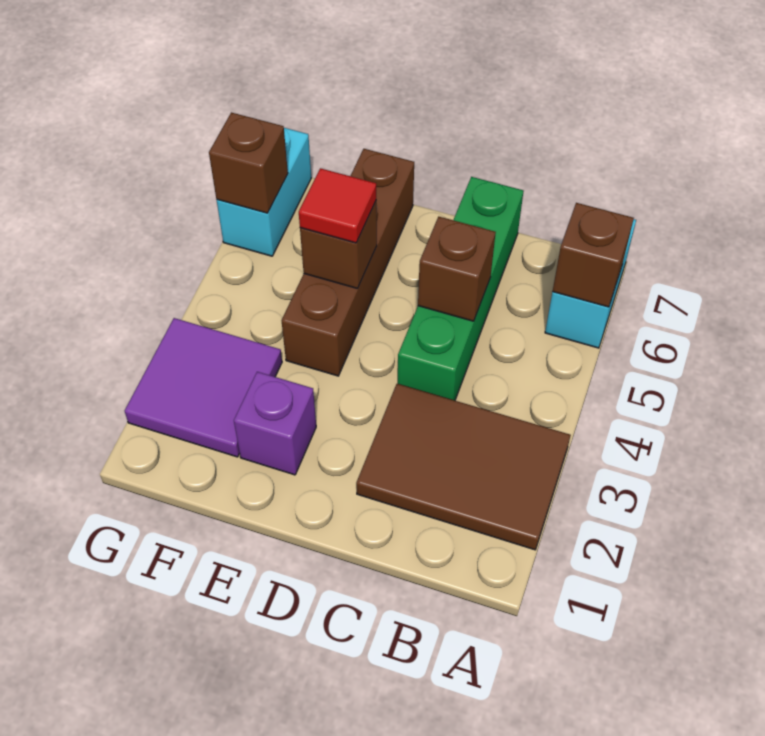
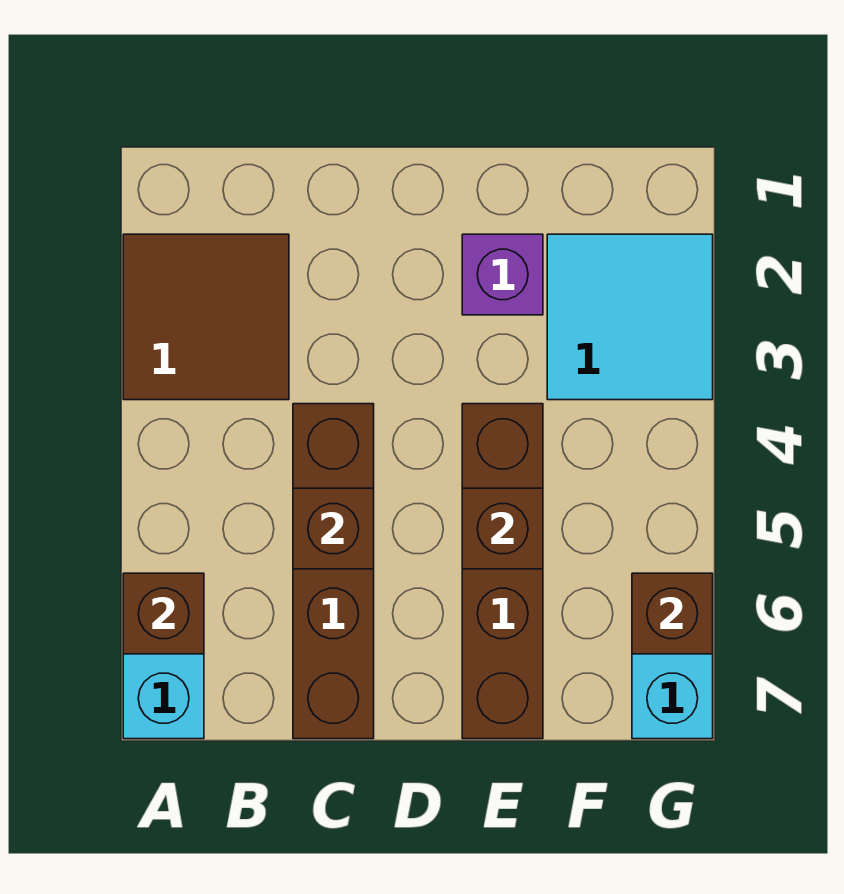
brown 2x3 tile [356,384,571,550] -> brown 2x2 tile [123,234,289,400]
green 1x4 brick [398,177,523,401] -> brown 1x4 brick [293,404,374,739]
red 1x1 tile [299,168,376,243] -> none
purple 2x2 tile [125,318,282,457] -> cyan 2x2 tile [547,234,713,400]

